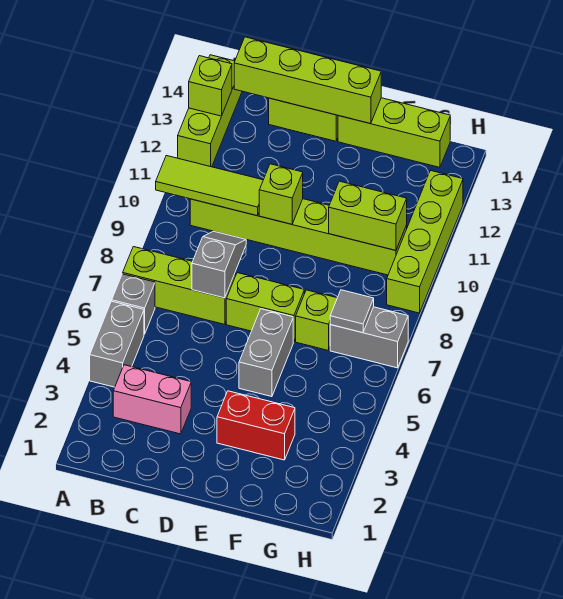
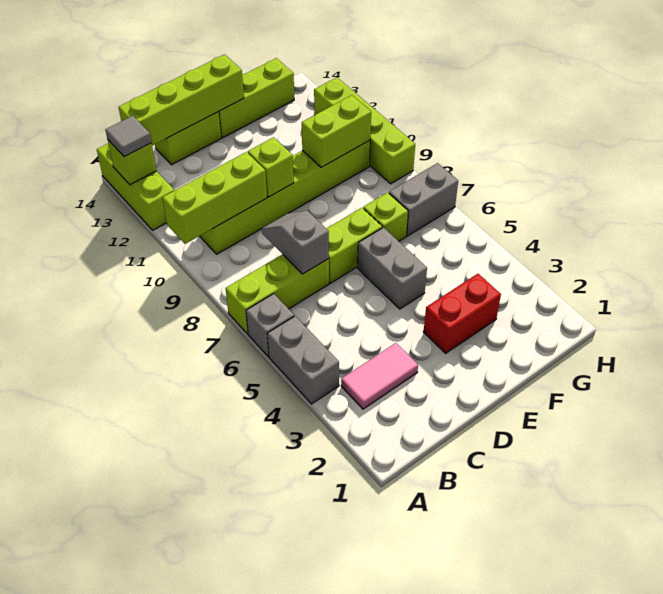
lime 1x3 tile [156,156,263,216] -> lime 1x3 brick [162,152,267,244]
pink 1x2 brick [113,365,191,434] -> pink 1x2 tile [341,343,418,409]
grey 1x1 tile [330,290,374,333] -> grey 1x1 tile moved to [105,116,152,157]

